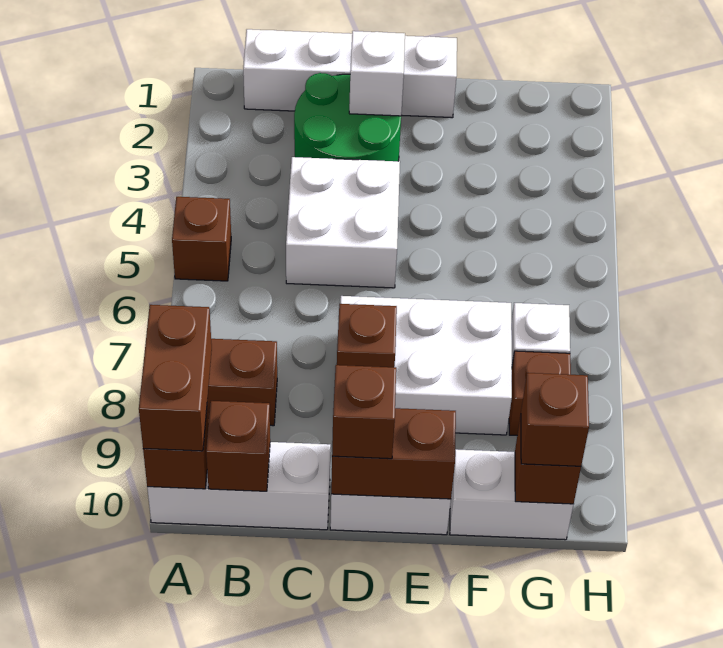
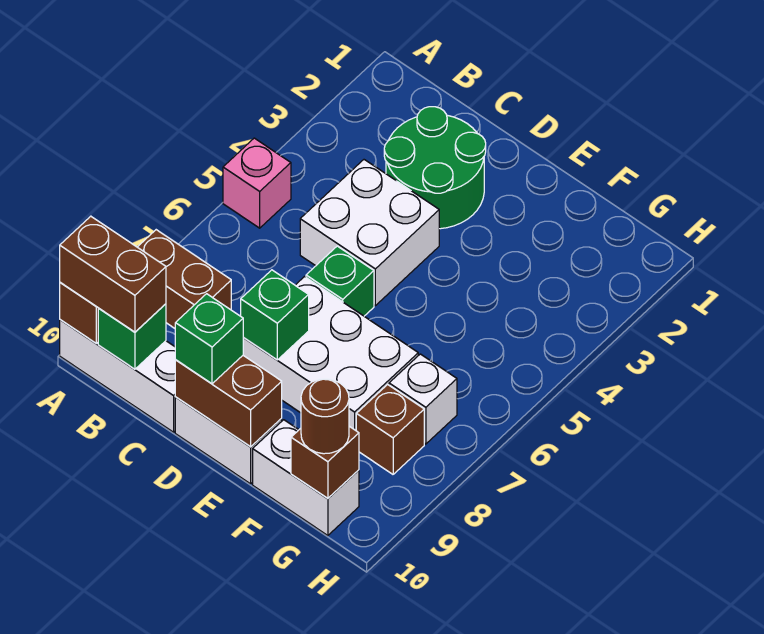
brown 1x1 brick [172,197,231,281] -> pink 1x1 brick [223,138,291,228]
brown 1x2 brick [139,305,212,451] -> brown 1x2 brick turned to [60,216,166,332]
white 1x4 brick [243,29,457,118] -> none
brown 1x1 brick [206,401,270,491] -> green 1x1 brick [98,304,166,369]
white 1x1 brick [349,31,405,116] -> none
none -> green 1x1 brick [306,246,374,316]
brown 1x1 brick [337,304,397,367] -> green 1x1 brick [241,270,309,360]
brown 1x1 brick [332,365,396,459] -> green 1x1 brick [175,294,243,384]
brown 1x1 brick [521,373,589,466] -> brown 1x1 round brick [301,379,349,454]

